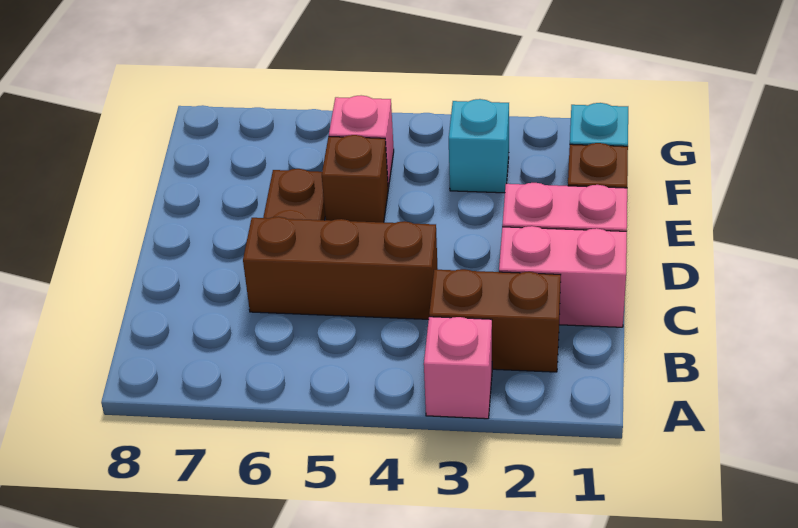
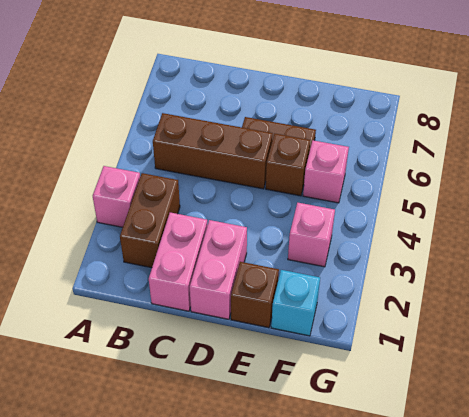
brown 1x3 brick [243,217,438,319] -> brown 1x3 brick turned to [153,113,273,189]
cyan 1x1 brick [449,99,509,193] -> pink 1x1 brick [288,203,335,267]

